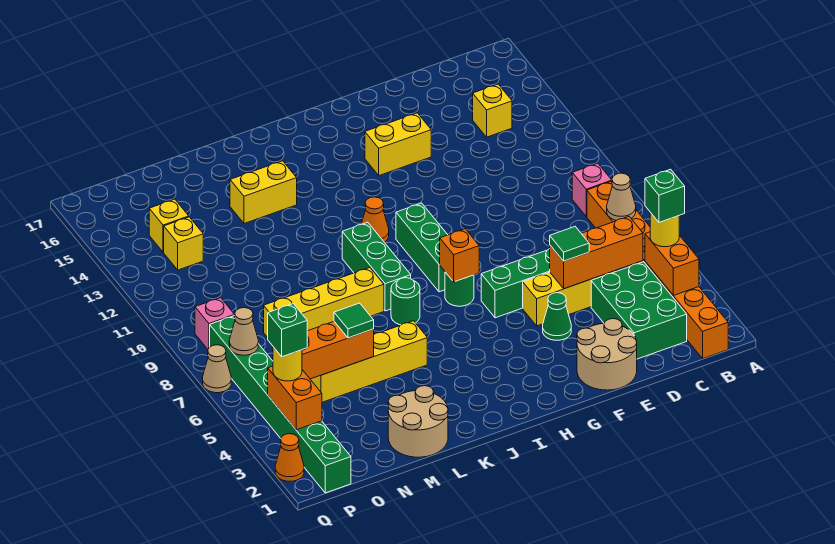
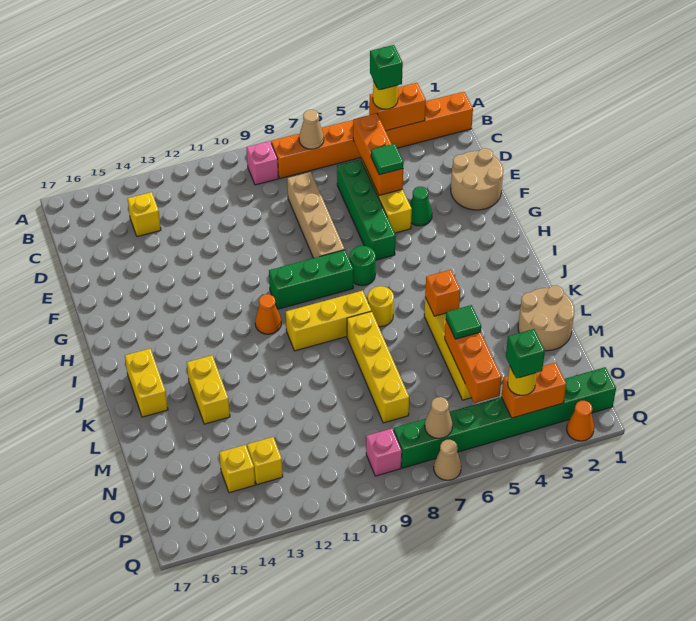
green 2x3 brick [591,262,687,359] -> none
none -> tan 1x4 brick [287,172,345,258]
yellow 1x2 brick [365,113,431,175] -> yellow 1x2 brick moved to [125,349,168,417]
orange 1x1 brick [440,229,479,282] -> orange 1x1 brick moved to [425,270,460,316]
green 1x1 round brick [391,278,420,325] -> yellow 1x1 round brick [368,286,394,327]
green 1x3 brick [342,222,411,311] -> yellow 1x3 brick [286,291,371,351]

